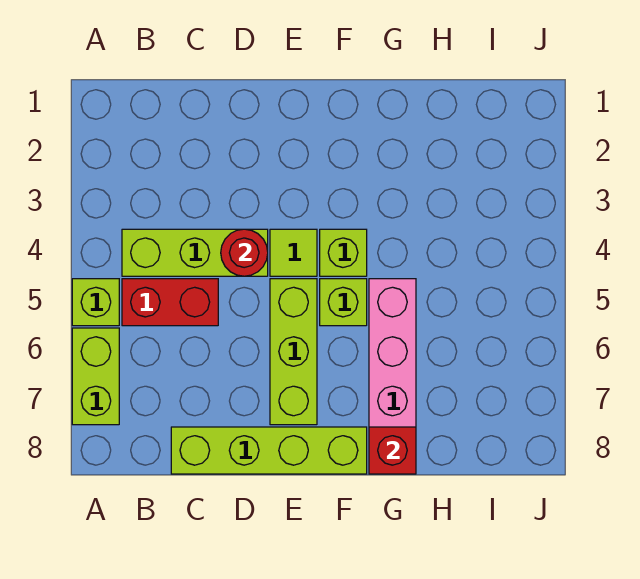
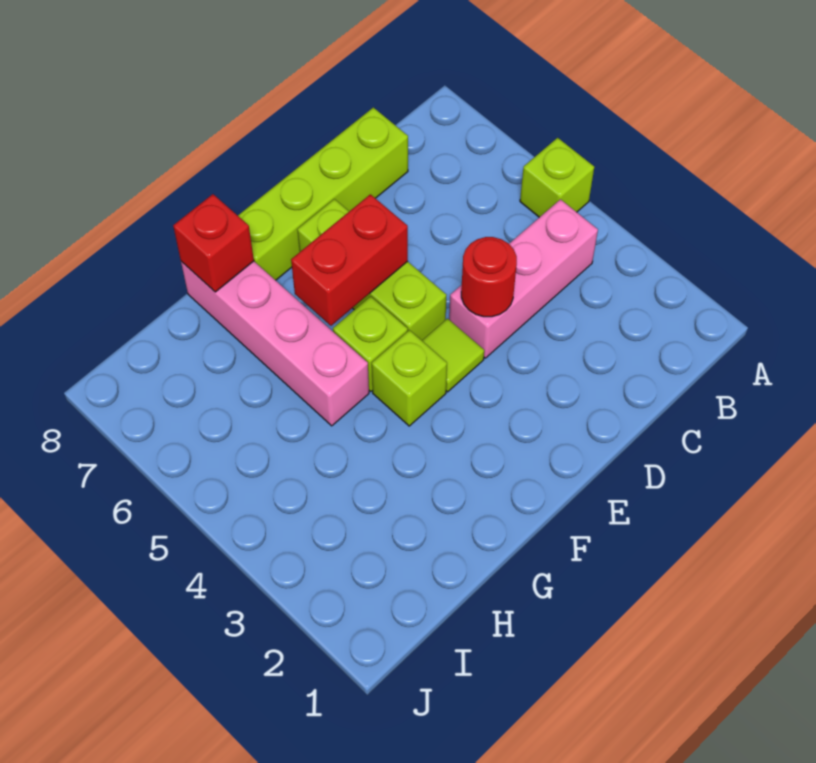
lime 1x2 brick [72,328,119,425] -> none
lime 1x3 brick [122,229,268,276] -> pink 1x3 brick [449,199,598,358]
red 1x2 brick [122,279,218,326] -> red 1x2 brick moved to [291,194,408,326]

